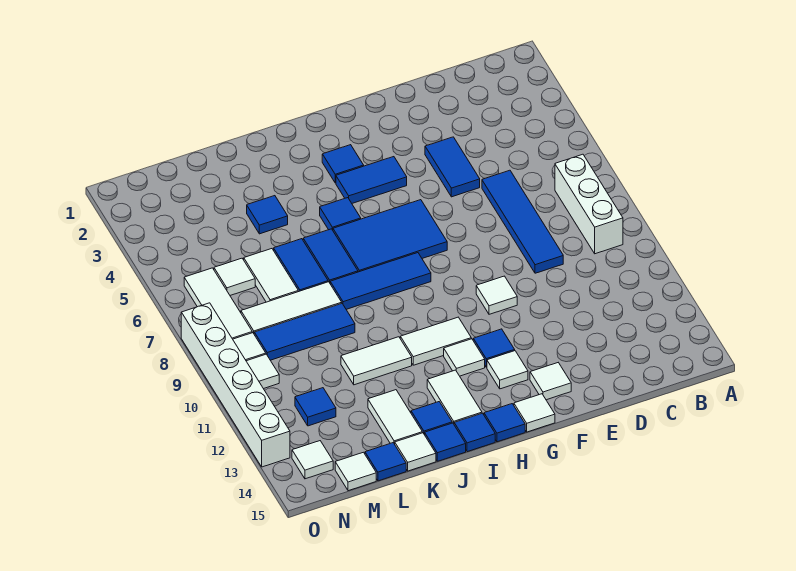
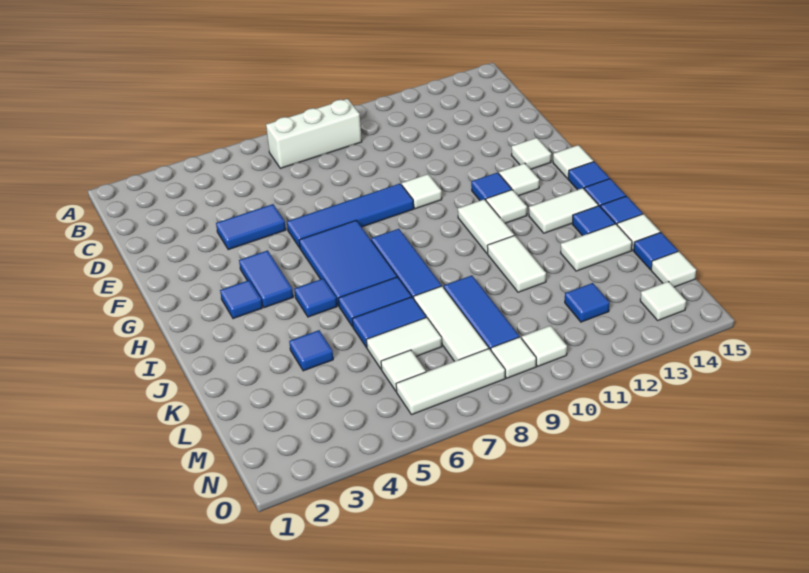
blue 1x4 tile [482,170,563,273] -> blue 1x4 tile moved to [287,184,414,248]
white 1x6 brick [181,303,290,467] -> none

